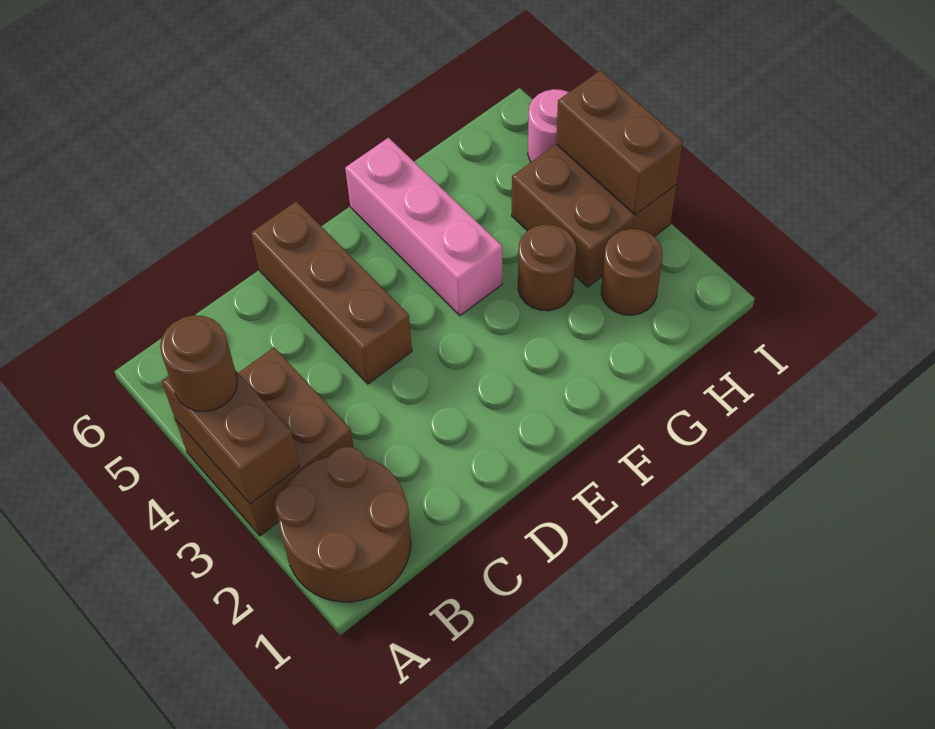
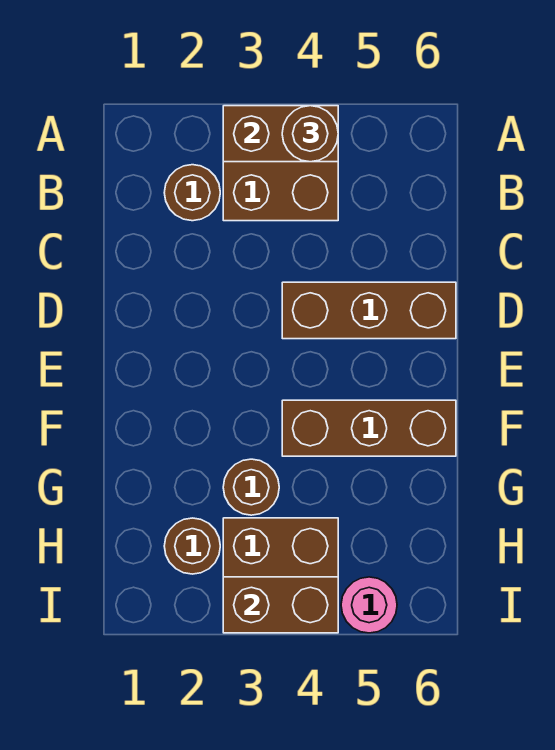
brown 2x2 round brick [275,447,411,602] -> brown 1x1 round brick [164,165,220,221]
pink 1x3 brick [345,138,502,316] -> brown 1x3 brick [282,400,456,456]

